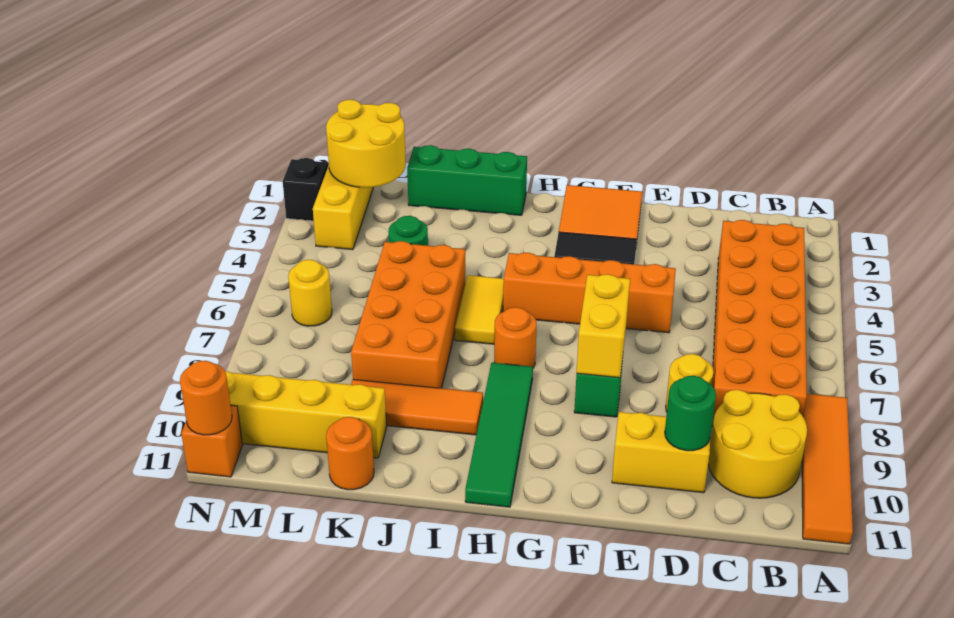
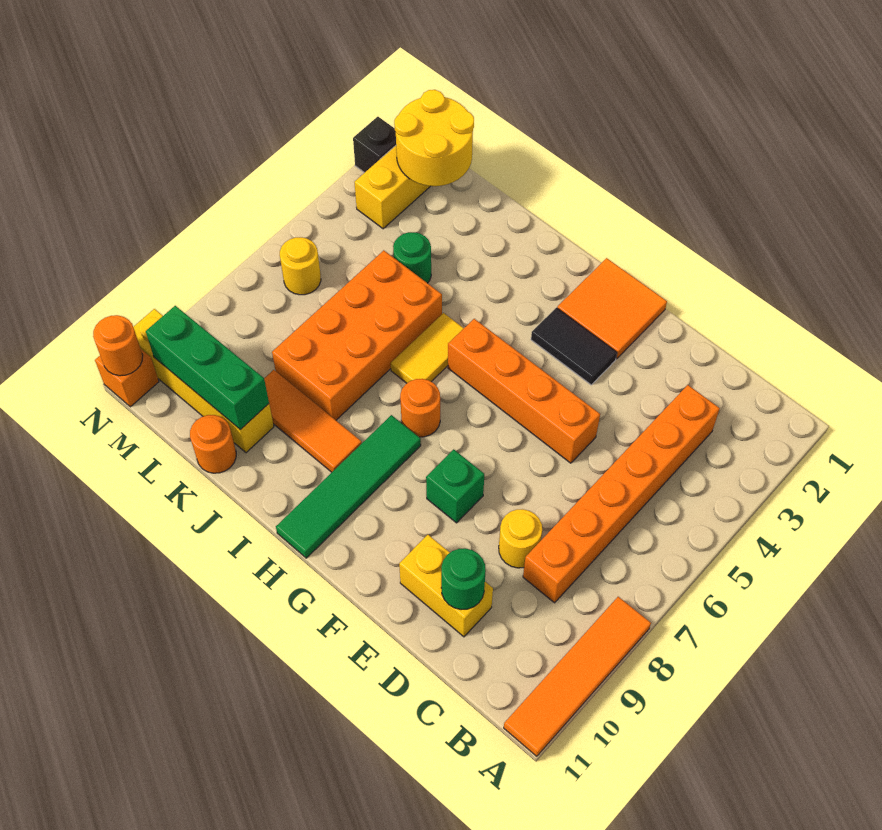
orange 2x6 brick [712,220,807,427] -> orange 1x6 brick [523,385,720,603]
yellow 2x2 round brick [708,390,807,498] -> none
yellow 1x2 brick [577,274,630,378] -> none
green 1x3 brick [407,145,527,215] -> green 1x3 brick moved to [146,306,269,430]

